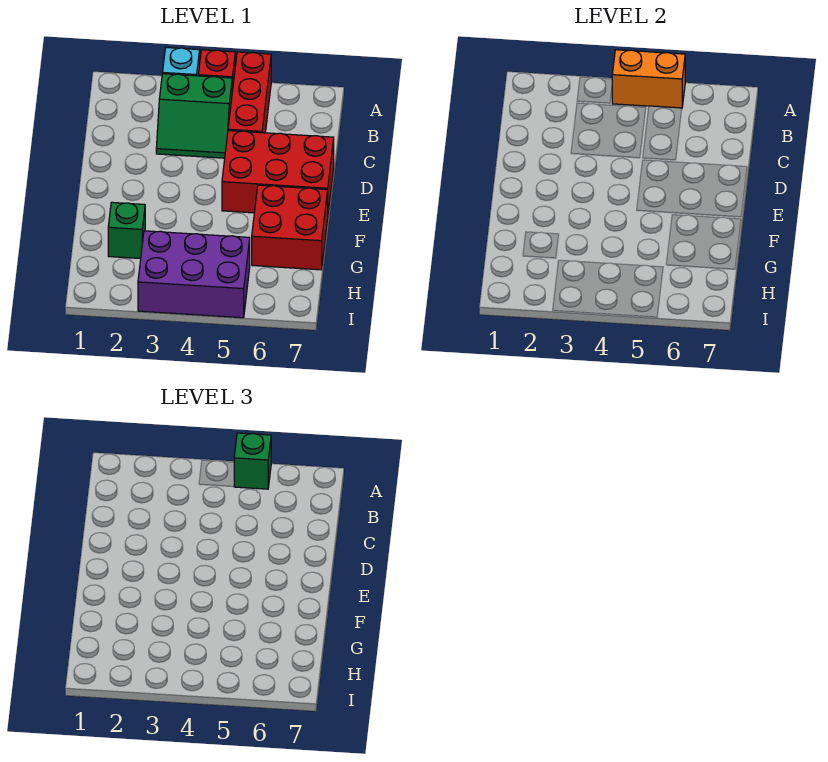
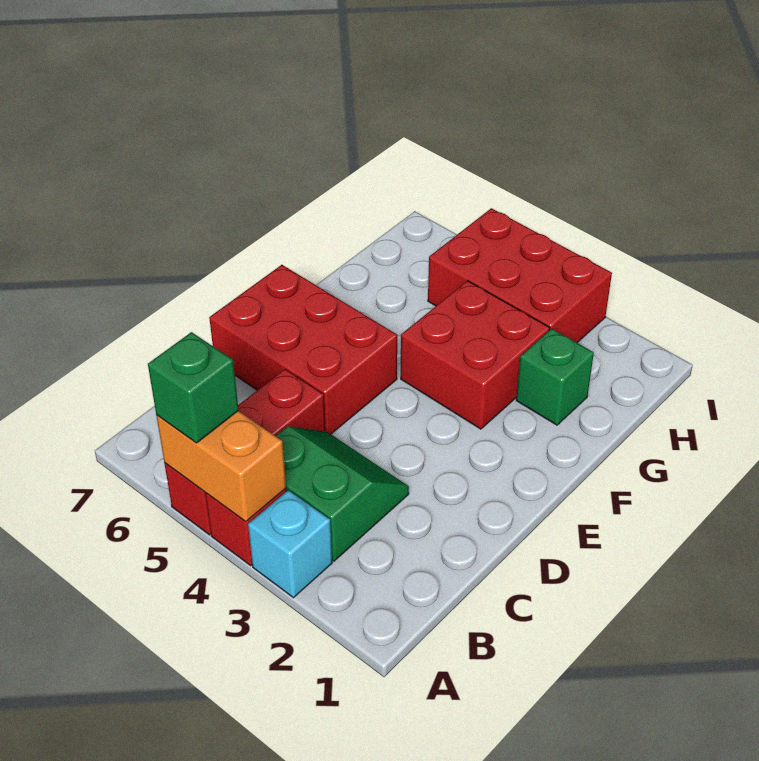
red 2x2 brick [252,185,328,270] -> red 2x2 brick moved to [401,281,549,429]
purple 2x3 brick [138,231,250,318] -> red 2x3 brick [428,208,612,343]

